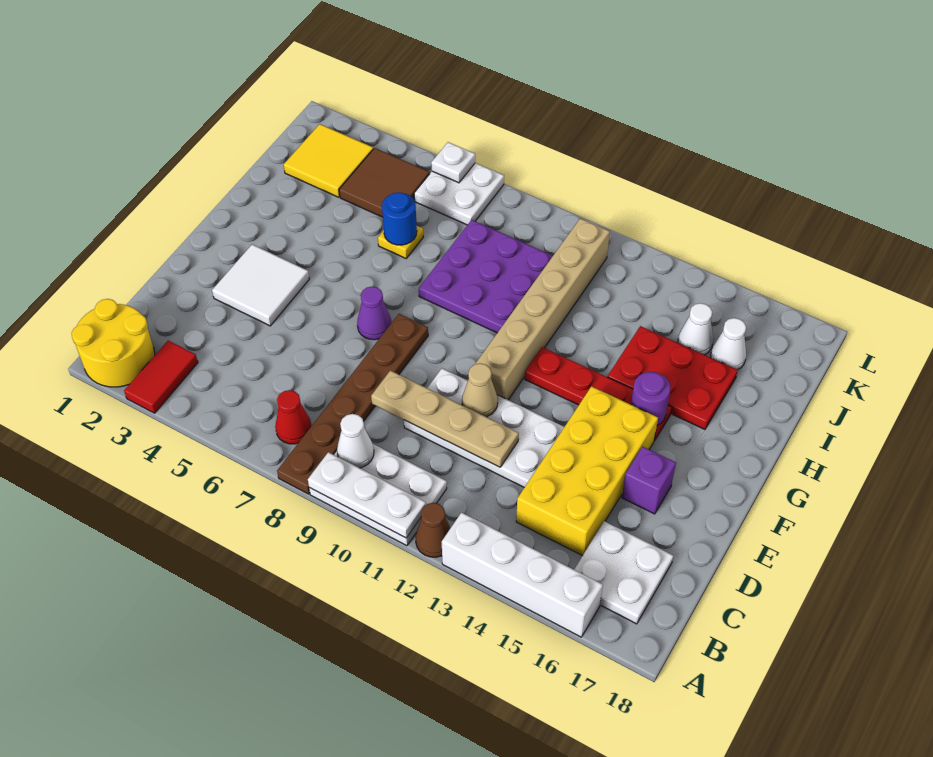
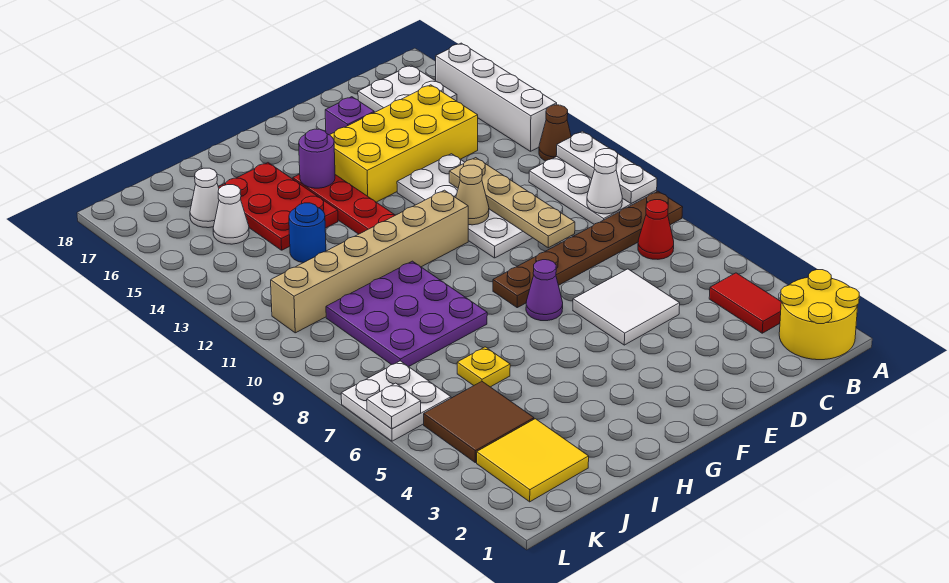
red 1x2 tile [124,341,198,413] -> red 1x2 tile turned to [709,273,781,333]
white 2x2 tile [212,244,309,326] -> white 2x2 tile moved to [573,269,680,345]
blue 1x1 round brick [382,192,417,245] -> blue 1x1 round brick moved to [289,203,326,263]

